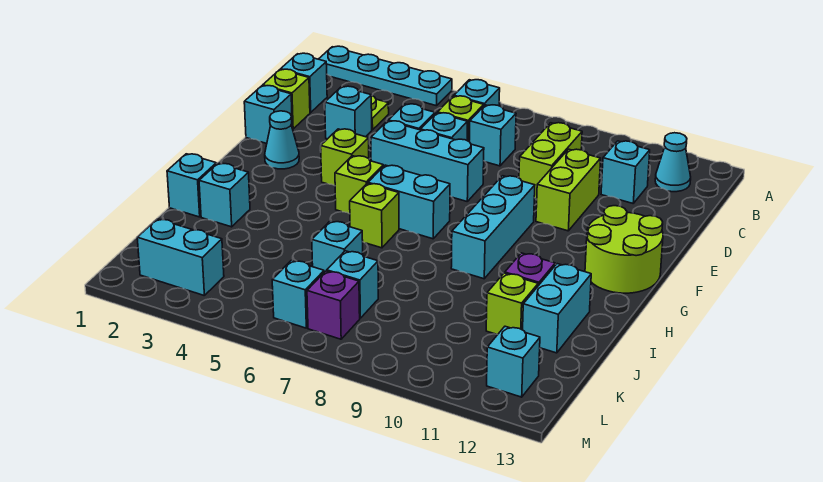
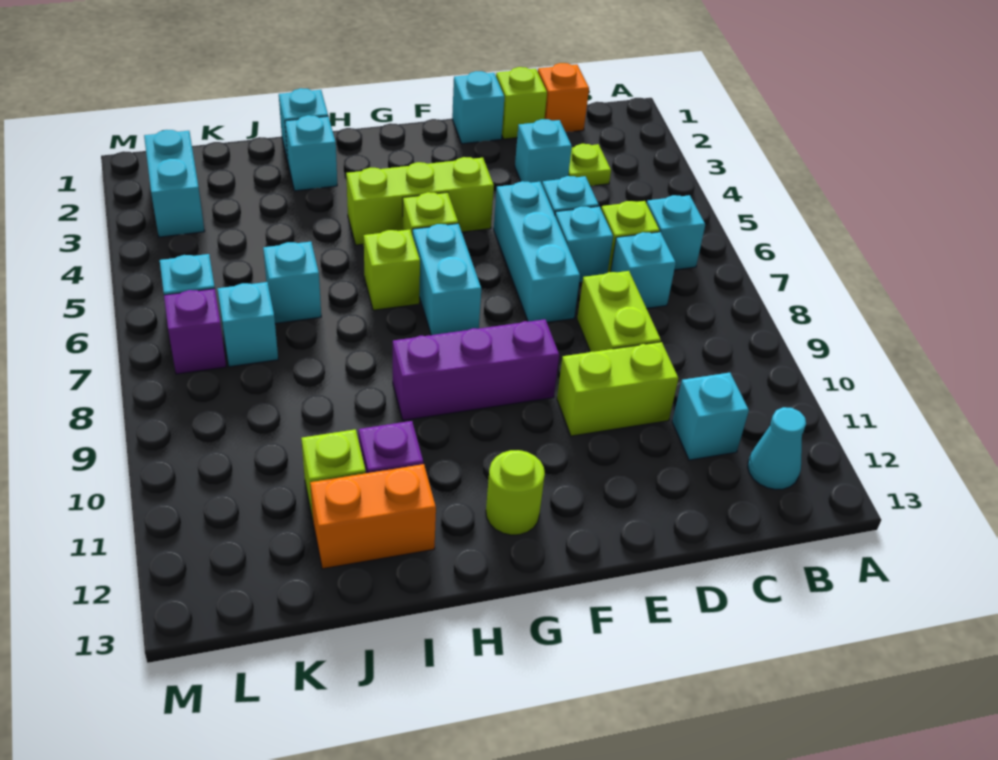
cyan 1x4 plate [319,46,452,106] -> none
cyan 1x1 brick [281,53,327,112] -> orange 1x1 brick [538,63,589,132]
lime 1x2 brick [519,123,582,199] -> lime 1x2 brick turned to [577,271,661,352]
cyan 1x1 cone [265,111,299,169] -> none
lime 1x1 brick [321,129,369,186] -> lime 1x3 brick [346,157,494,245]
cyan 1x3 brick [451,176,535,279] -> purple 1x3 brick [393,319,559,420]
lime 2x2 round brick [585,206,663,293] -> lime 1x1 round brick [486,450,545,535]
cyan 1x2 brick [523,264,591,353] -> orange 1x2 brick [310,464,436,569]
cyan 1x1 brick [487,326,540,397] -> none

